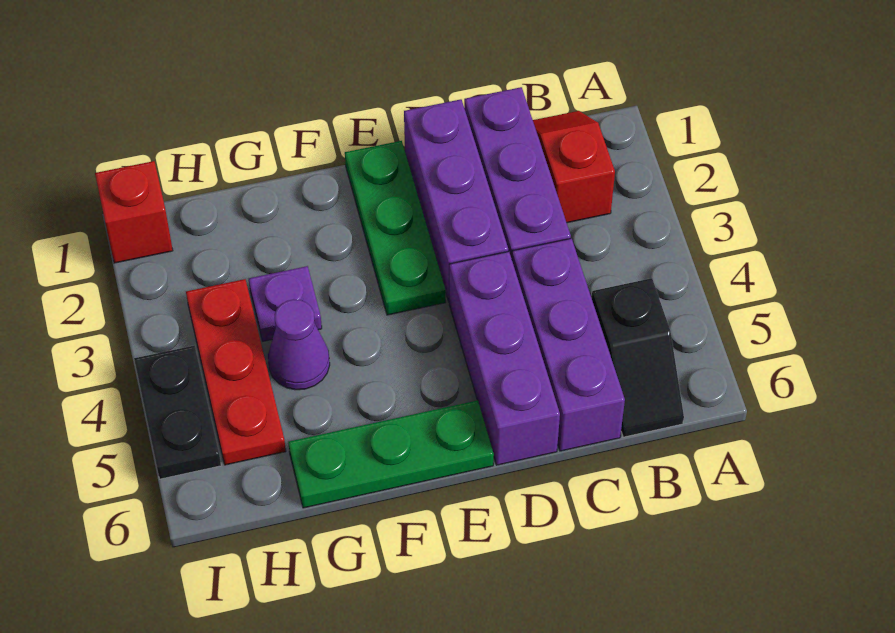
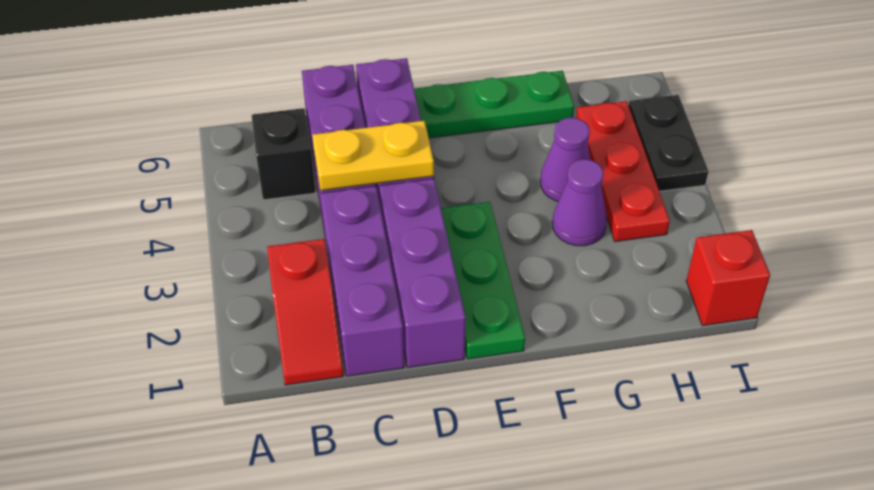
none -> yellow 1x2 plate [312,121,434,191]
purple 1x1 plate [249,266,322,341] -> purple 1x1 cone [552,159,607,246]

